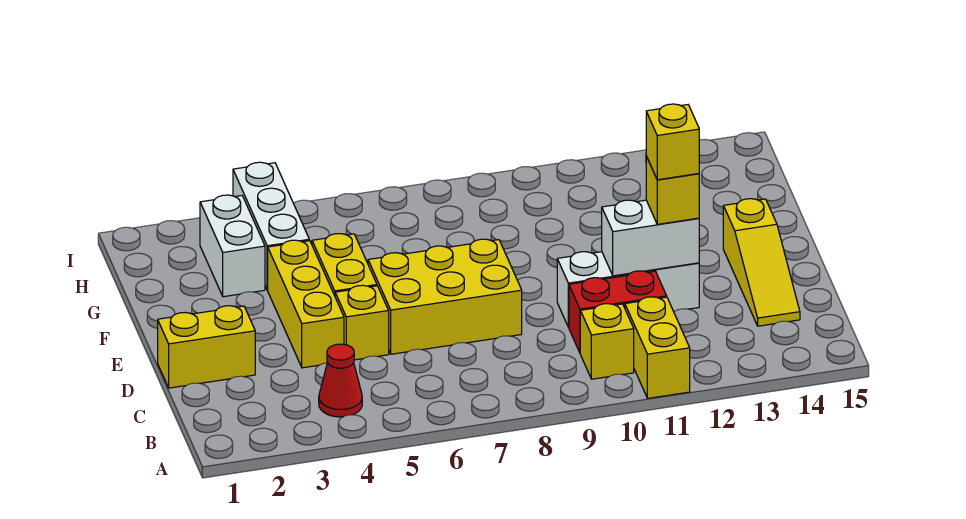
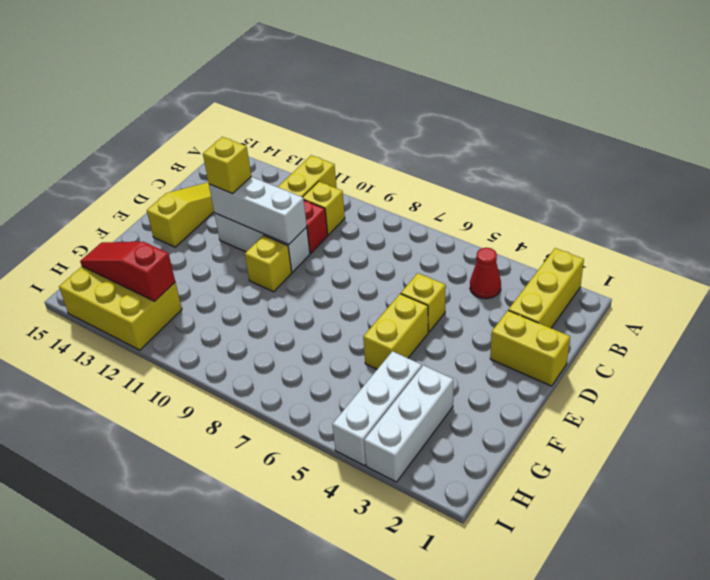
yellow 1x3 brick [268,240,344,368] -> yellow 1x3 brick moved to [508,248,584,328]
yellow 2x3 brick [368,239,522,354] -> yellow 2x3 brick moved to [59,267,182,350]
white 1x2 brick [602,200,699,276] -> white 1x3 brick [209,177,307,245]
yellow 1x1 brick [646,104,699,180] -> yellow 1x1 brick moved to [245,235,292,292]
white 1x2 brick [200,195,265,297] -> white 1x3 brick [364,365,453,482]
none -> red 1x3 slope [80,242,175,301]

